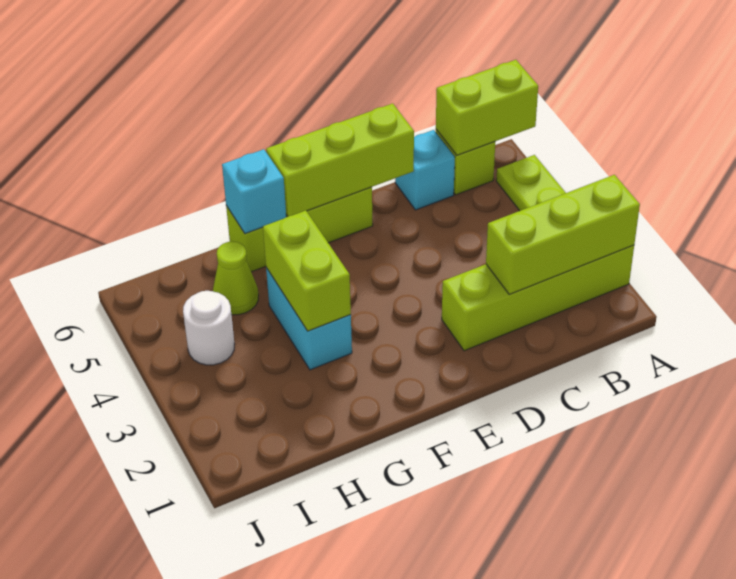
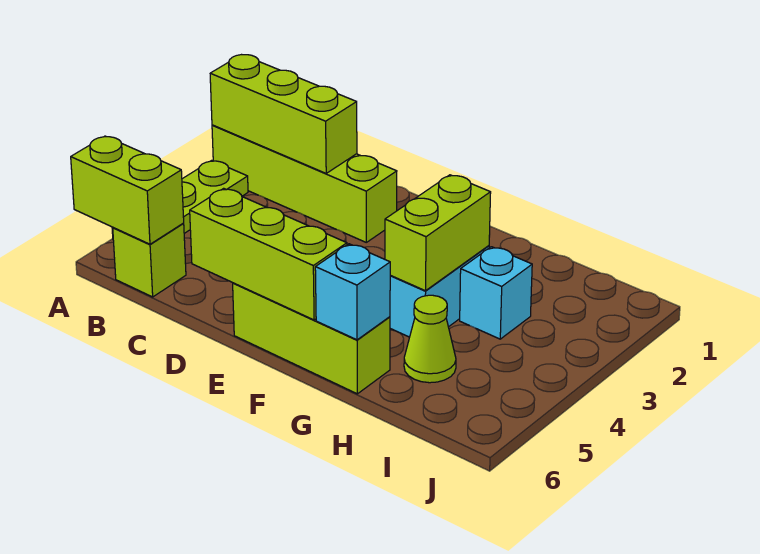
cyan 1x1 brick [395,130,455,210] -> cyan 1x1 brick moved to [460,247,532,339]
white 1x1 round brick [183,291,235,365] -> none

